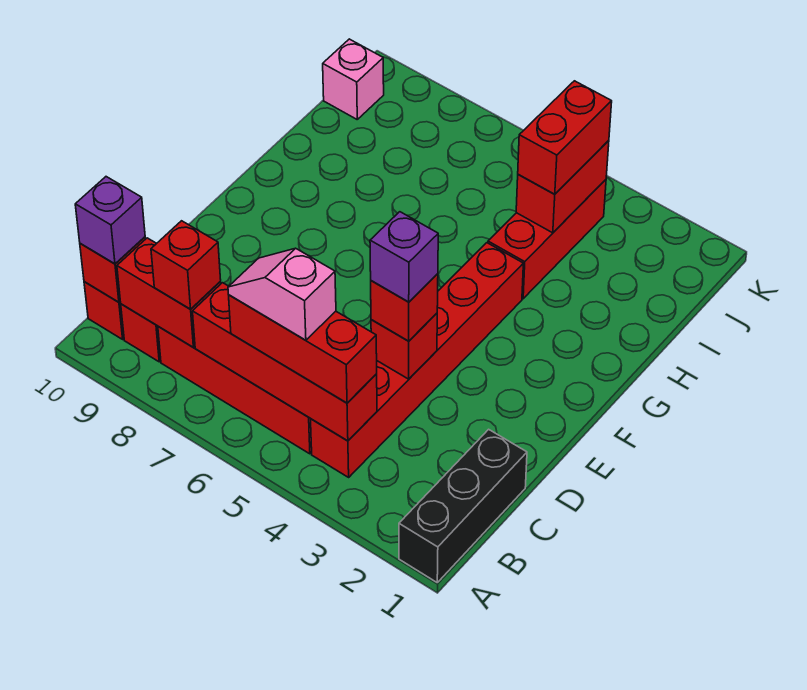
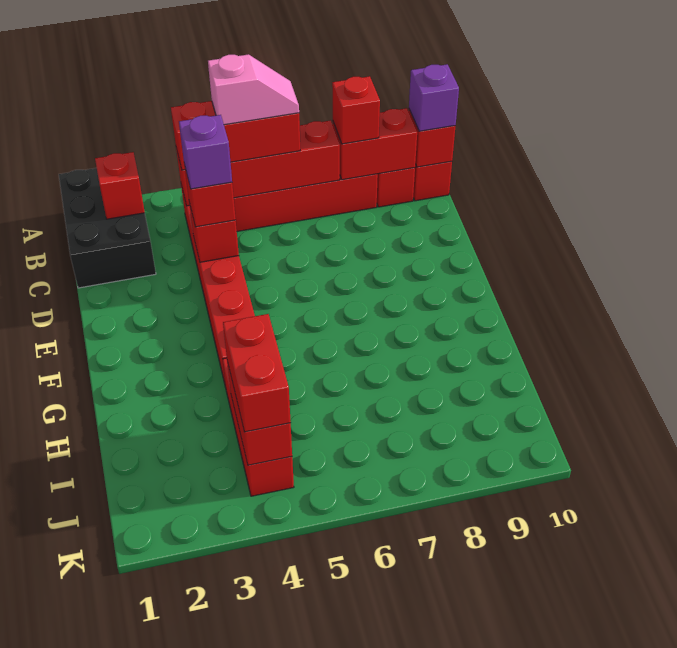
black 1x3 brick [399,429,527,582] -> black 2x3 brick [59,168,156,288]
none -> red 1x1 brick [95,152,145,219]
pink 1x1 brick [323,39,384,119] -> none

